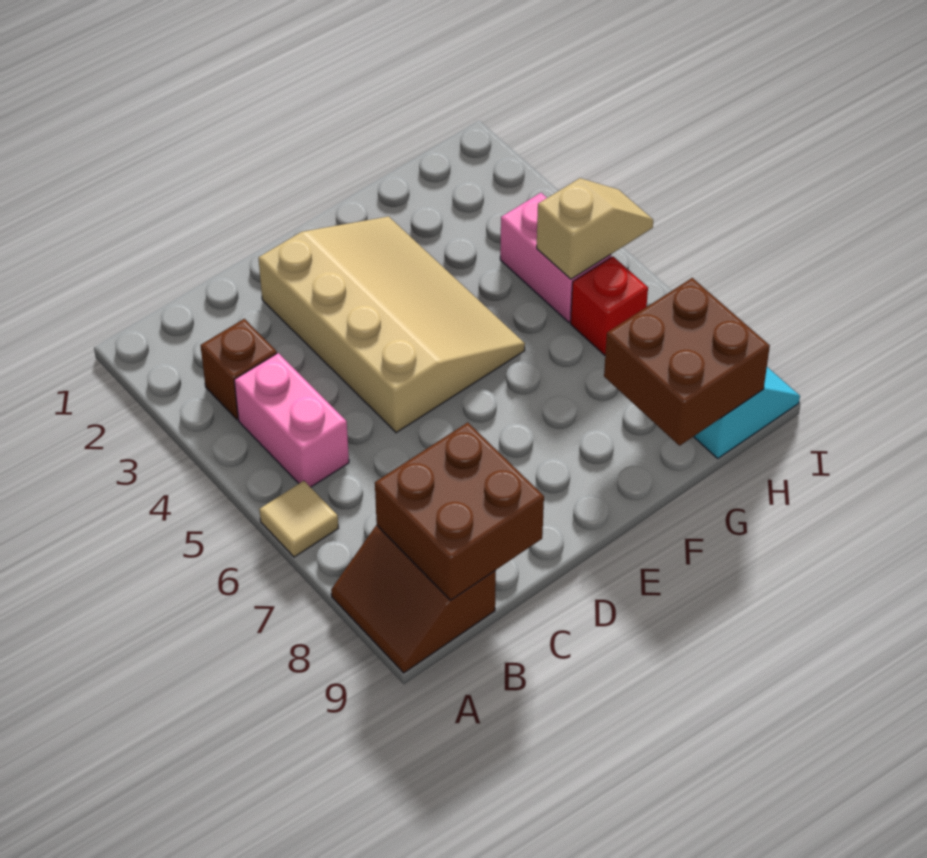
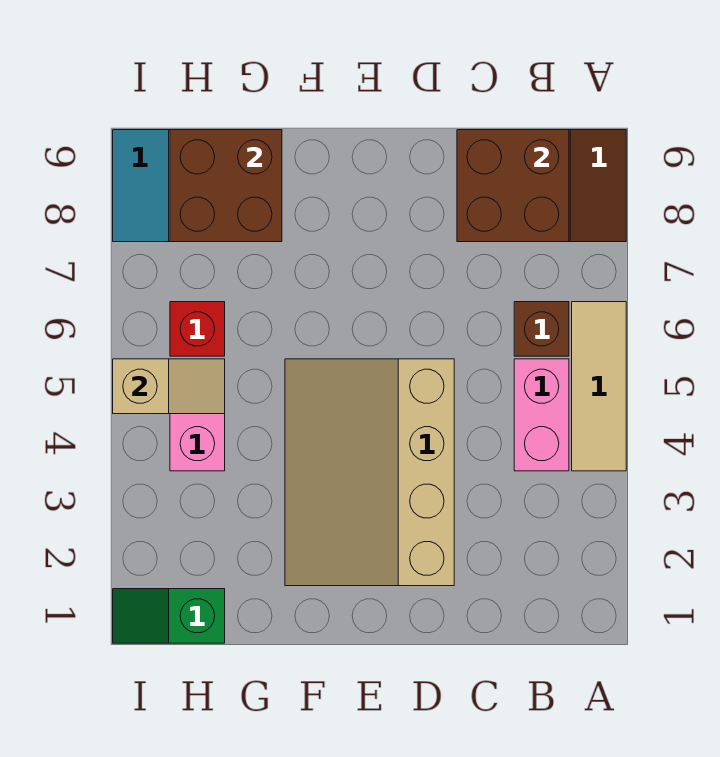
tan 1x1 tile [259,481,338,557] -> tan 1x3 tile [572,302,626,471]
brown 1x1 brick [200,319,277,420] -> brown 1x1 brick moved to [514,302,569,356]
none -> green 1x2 slope [113,589,225,643]
tan 1x2 slope [537,178,653,279] -> tan 1x2 slope turned to [113,359,225,414]

